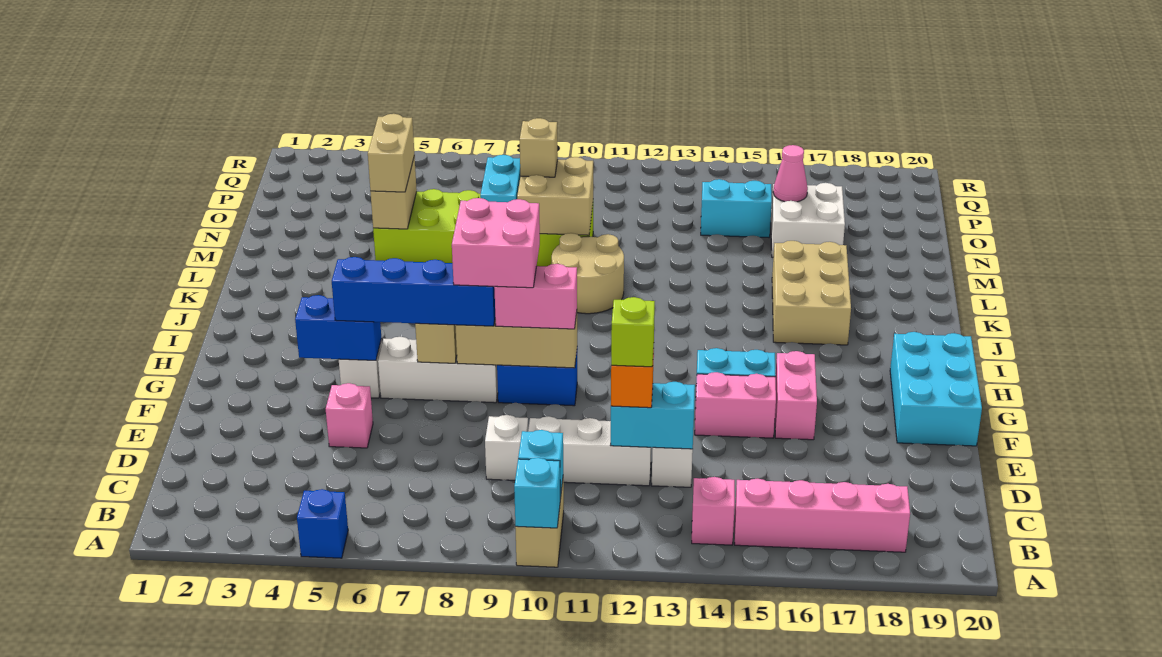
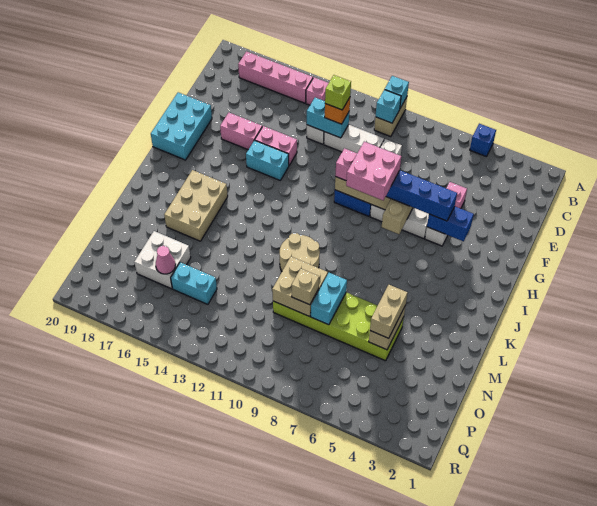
pink 1x2 brick [775,351,817,440] -> pink 1x2 brick turned to [220,113,262,150]

